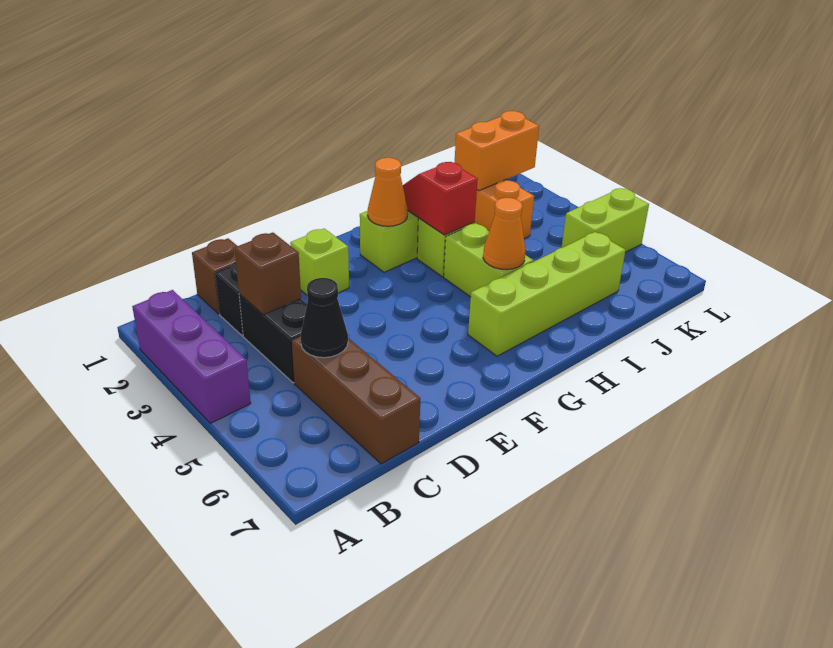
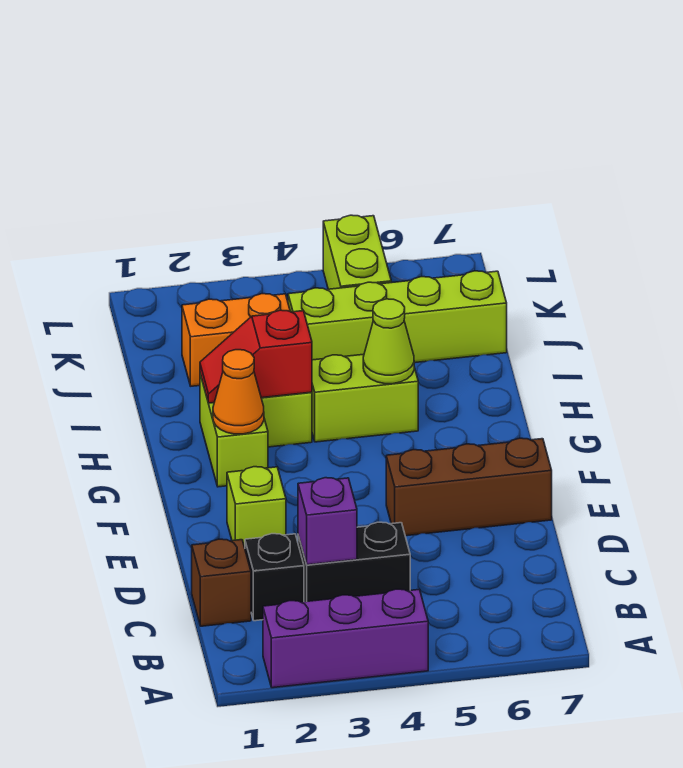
brown 1x1 brick [235,233,301,315] -> purple 1x1 brick [298,478,357,565]
brown 1x3 brick [292,336,420,464] -> brown 1x3 brick moved to [386,438,552,536]
black 1x1 cone [301,278,348,358] -> none
lime 1x4 brick [468,232,626,356] -> lime 1x4 brick turned to [288,271,507,363]
orange 1x1 cone [483,198,525,270] -> lime 1x1 cone [363,299,414,384]
orange 1x2 brick [455,111,539,191] -> none

